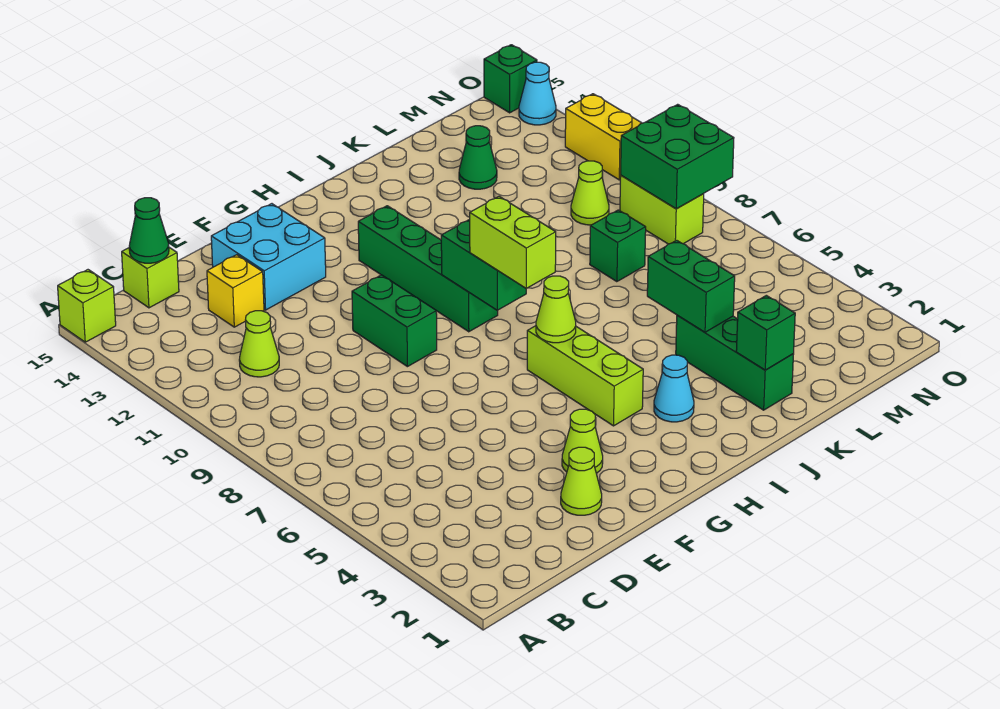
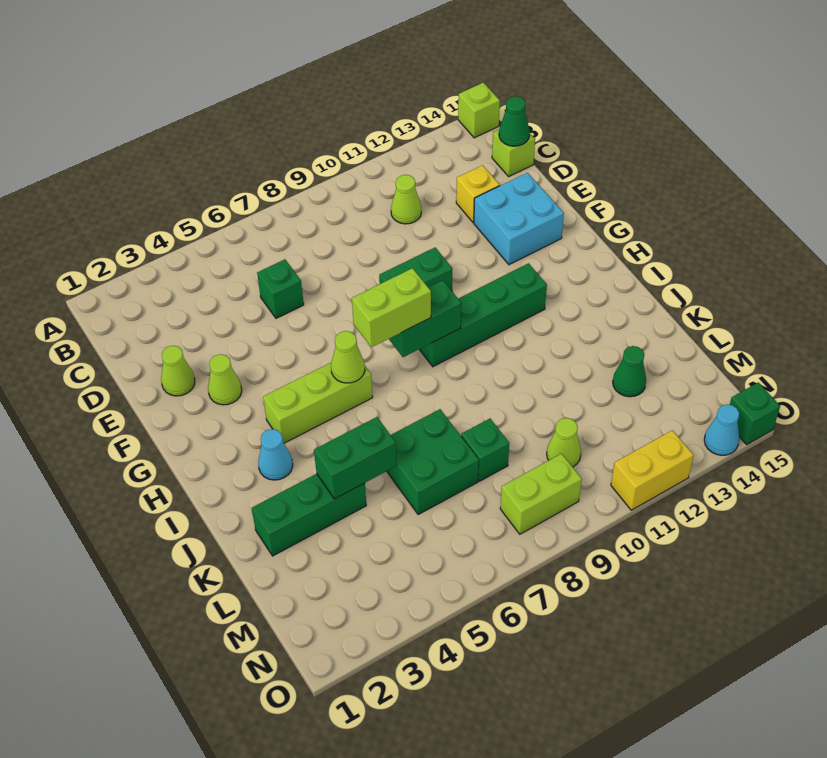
green 1x1 brick [736,295,795,370] -> green 1x1 brick moved to [257,259,304,318]
green 2x2 brick [621,104,734,209] -> green 2x2 brick moved to [387,409,479,515]

